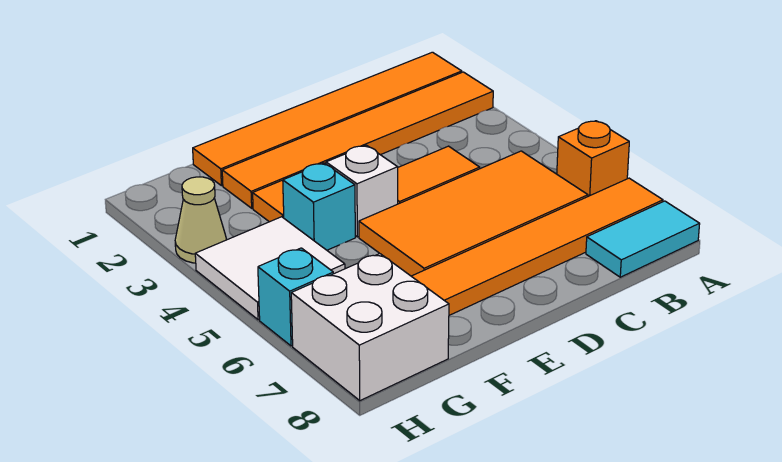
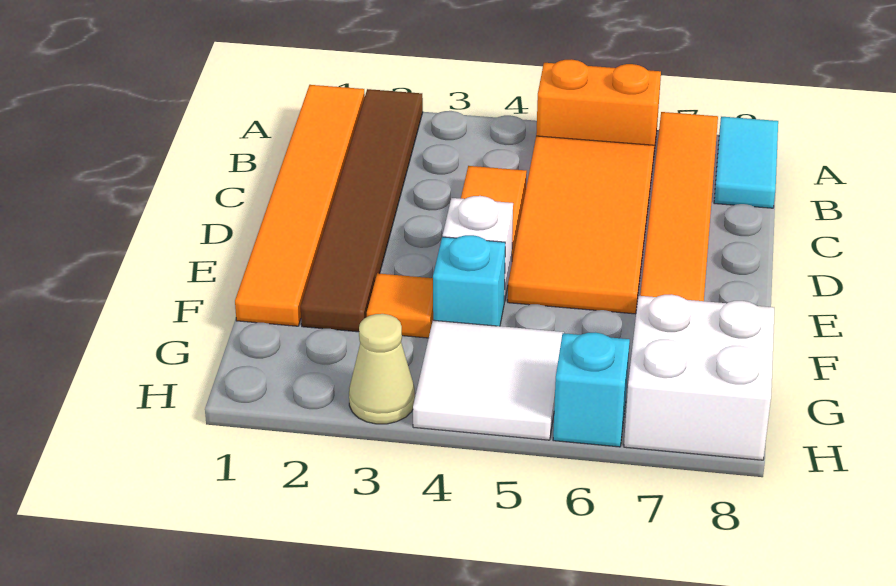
orange 1x6 tile [222,72,493,208] -> brown 1x6 tile [301,89,423,332]
orange 1x1 brick [557,121,629,196] -> orange 1x2 brick [536,59,661,160]

